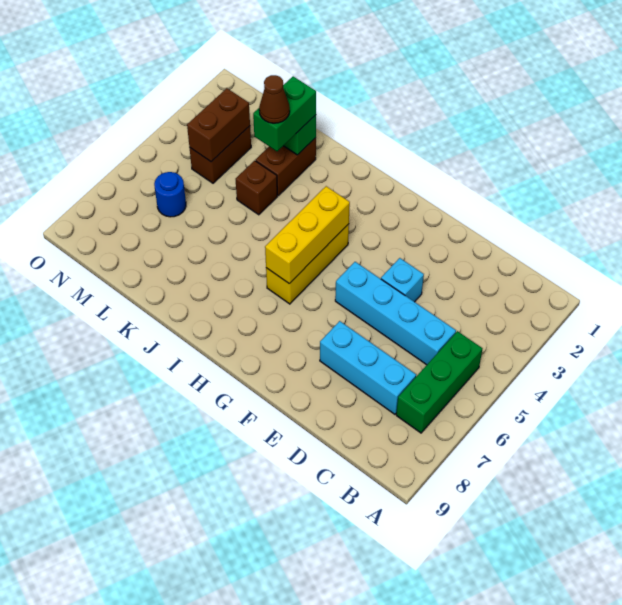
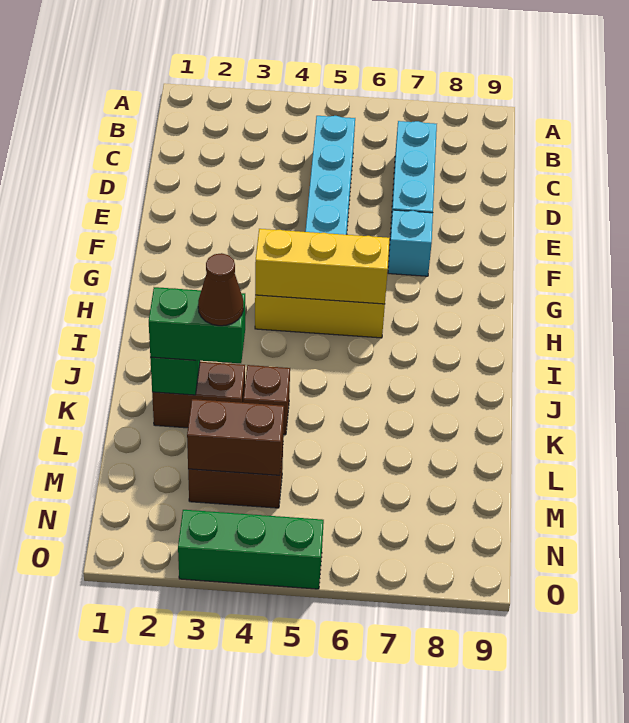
green 1x3 brick [396,331,482,433] -> green 1x3 brick moved to [178,510,324,589]
cyan 1x1 brick [381,258,424,302] -> cyan 1x1 brick moved to [388,210,433,276]
blue 1x1 round brick [154,172,186,217] -> none

